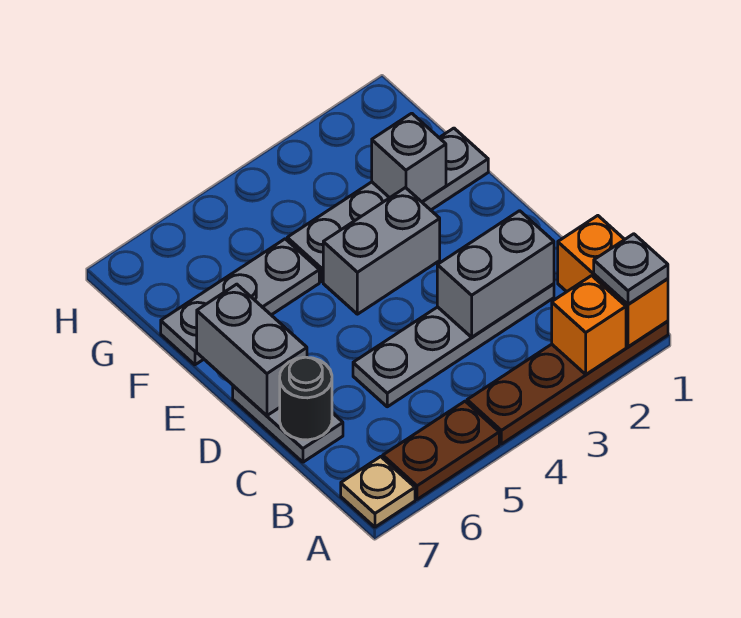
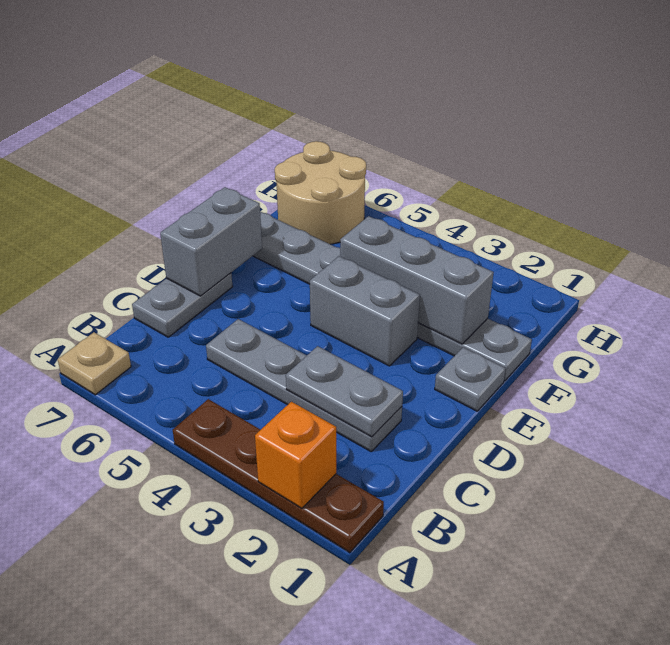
orange 1x2 brick [558,216,668,347] -> none
grey 1x1 plate [594,234,668,304] -> grey 1x1 plate moved to [435,347,506,411]
brown 1x2 plate [383,401,499,499] -> none
grey 1x2 brick [437,211,554,337] -> grey 1x2 plate [286,346,403,437]
black 1x1 round brick [280,357,332,440] -> none
grey 1x1 brick [372,113,446,202] -> grey 1x3 brick [340,216,494,344]
none -> tan 2x2 round brick [275,141,366,244]

